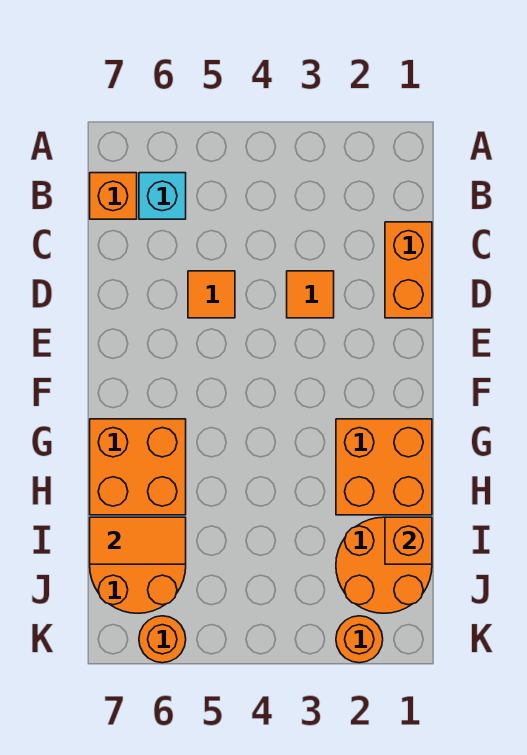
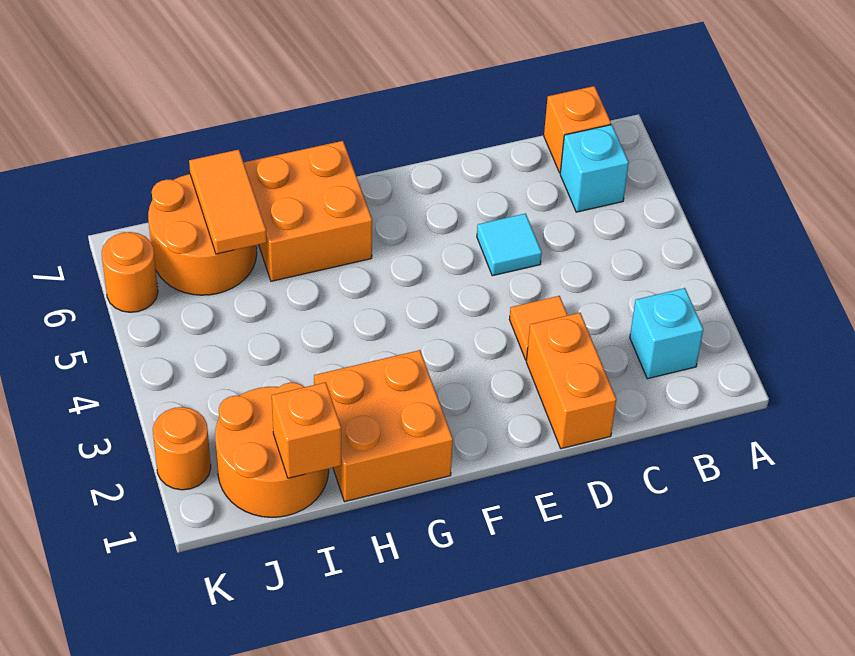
none -> cyan 1x1 brick [630,288,703,379]
orange 1x2 brick [385,222,432,318] -> orange 1x2 brick turned to [526,313,616,449]
orange 1x1 tile [188,271,235,318] -> cyan 1x1 tile [477,213,542,276]

